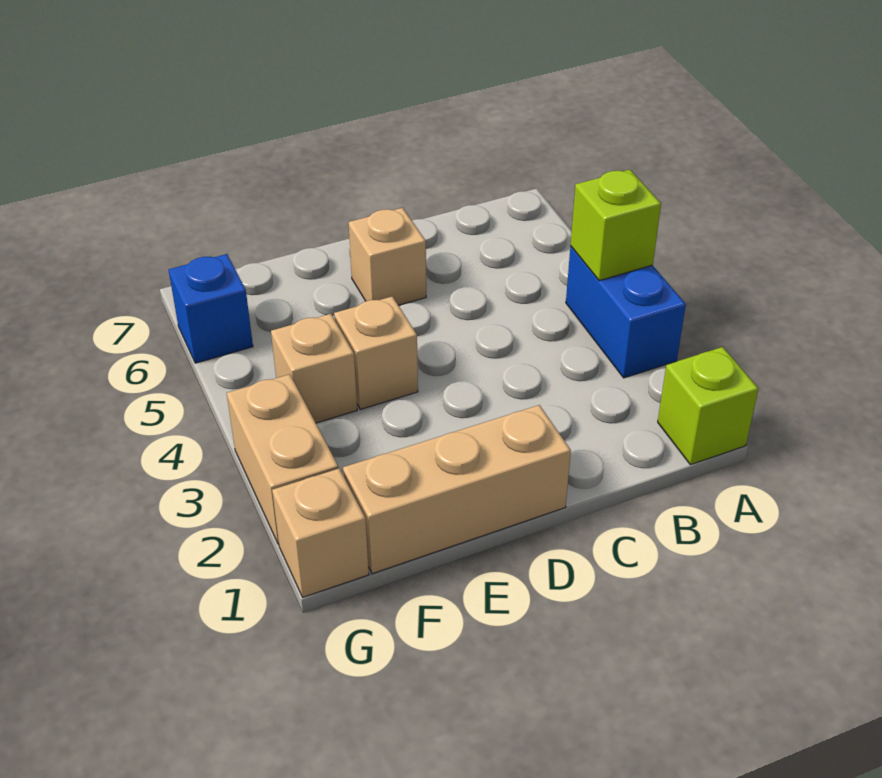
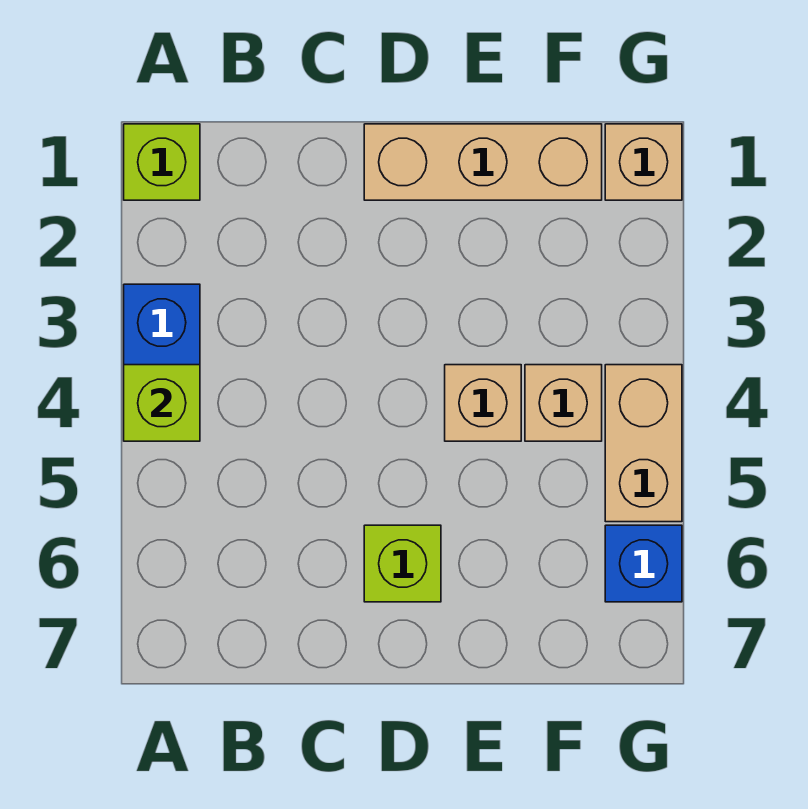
tan 1x1 brick [349,208,426,305] -> lime 1x1 brick [364,525,441,602]
tan 1x2 brick [227,374,338,544] -> tan 1x2 brick moved to [605,365,682,522]

